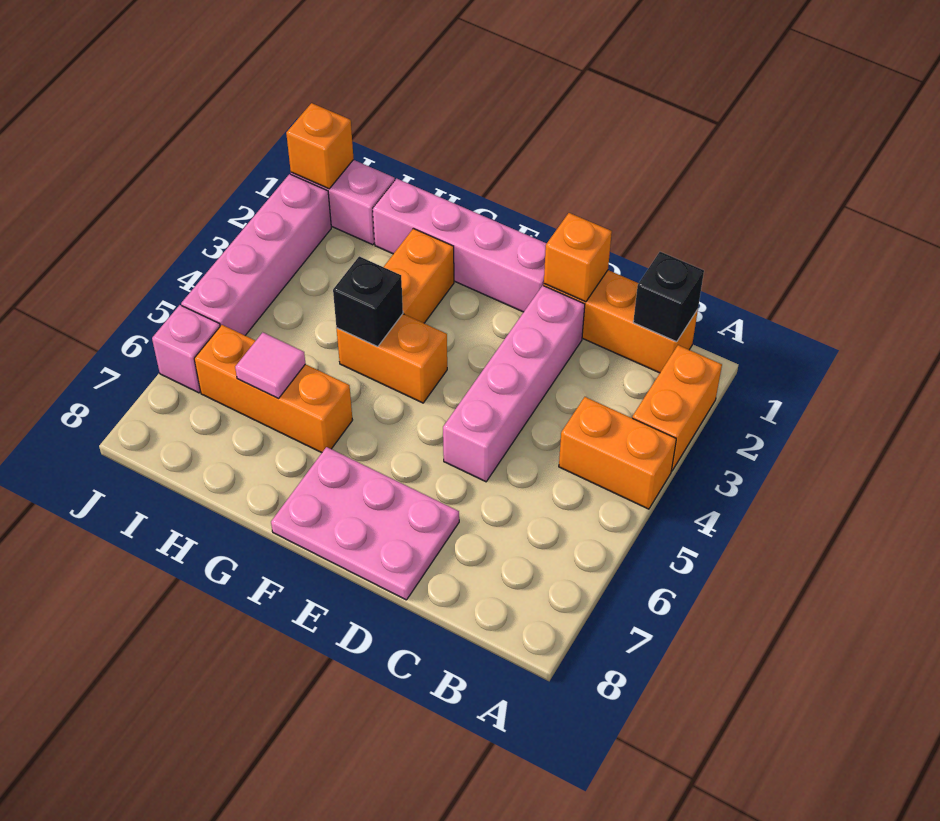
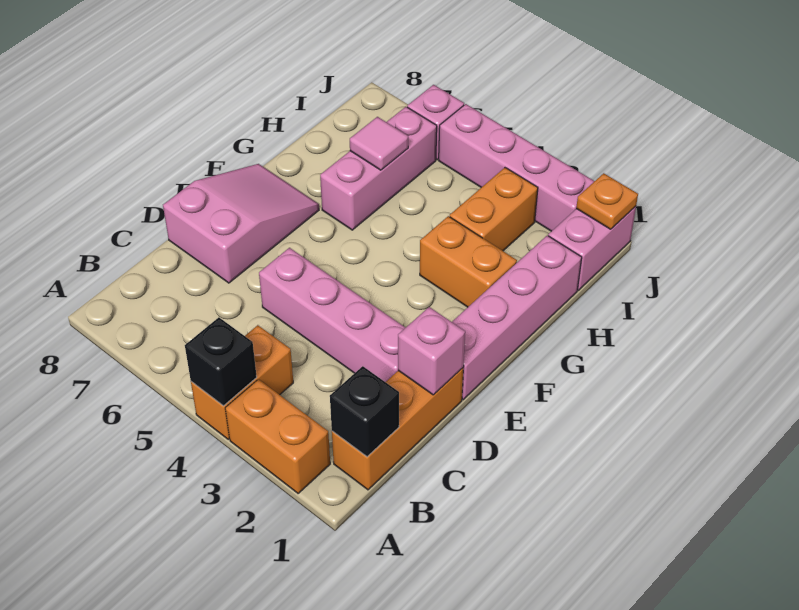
orange 1x1 brick [544,213,612,302] -> pink 1x1 brick [398,307,465,395]
pink 2x3 plate [271,447,459,600] -> pink 2x3 slope [163,164,319,283]
orange 1x2 brick [336,314,447,403] -> orange 1x2 brick moved to [450,168,538,251]
black 1x1 brick [333,256,403,347] -> black 1x1 brick moved to [185,317,257,406]
orange 1x3 brick [194,325,352,453] -> pink 1x3 brick [320,107,437,230]
orange 1x1 brick [286,103,354,189] -> orange 1x1 plate [576,173,638,229]

